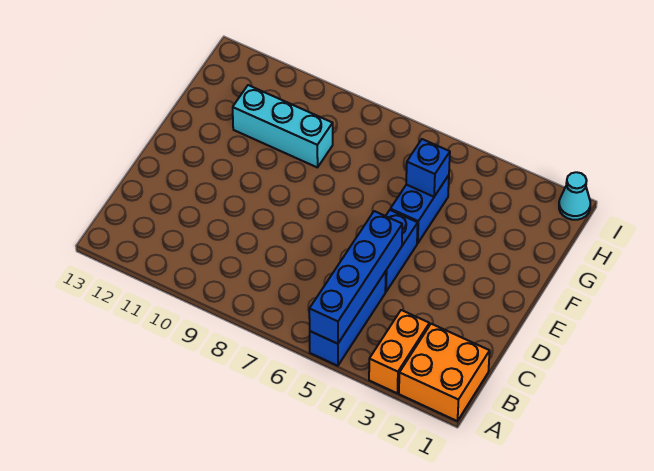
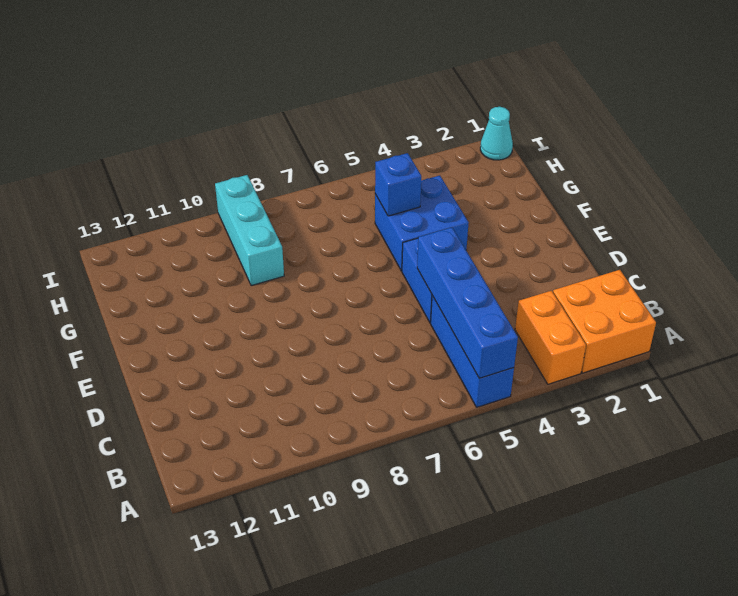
blue 1x2 brick [390,175,449,243] -> blue 2x2 brick [375,176,469,271]
cyan 1x3 brick [233,85,333,168] -> cyan 1x3 brick turned to [215,175,284,286]

